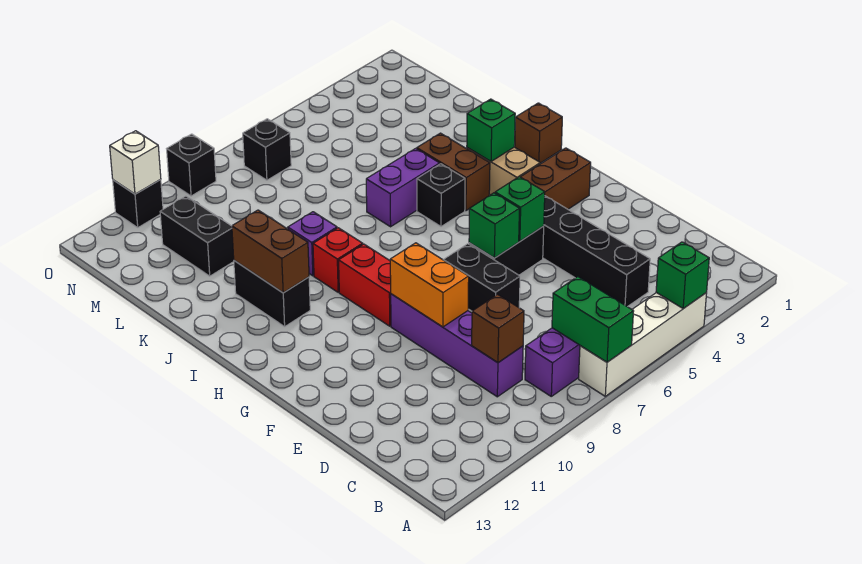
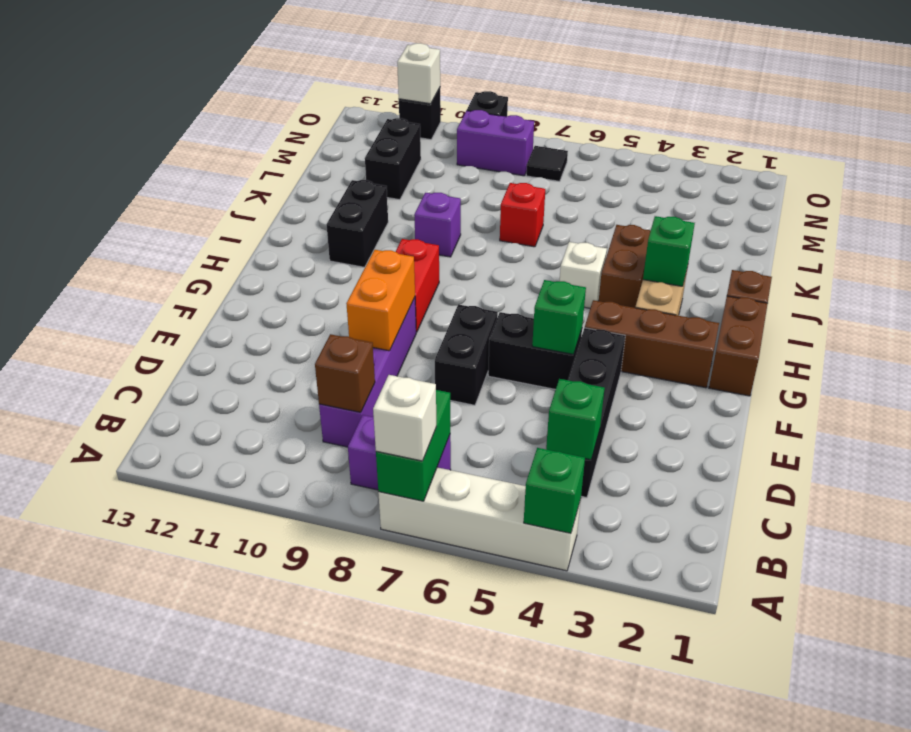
none -> white 1x1 brick [373,375,437,461]
green 1x1 brick [469,193,519,258] -> green 1x1 brick moved to [546,379,605,460]
black 1x1 brick [417,164,465,227] -> white 1x1 brick [560,242,607,308]
red 1x1 brick [313,228,363,292] -> red 1x1 brick moved to [500,183,545,247]
brown 1x2 brick [232,210,309,293] -> brown 1x2 brick moved to [709,296,768,396]
purple 1x2 brick [366,149,440,227] -> purple 1x2 brick moved to [457,110,534,176]
black 1x1 brick [243,119,291,180] -> black 1x1 tile [526,146,568,181]

